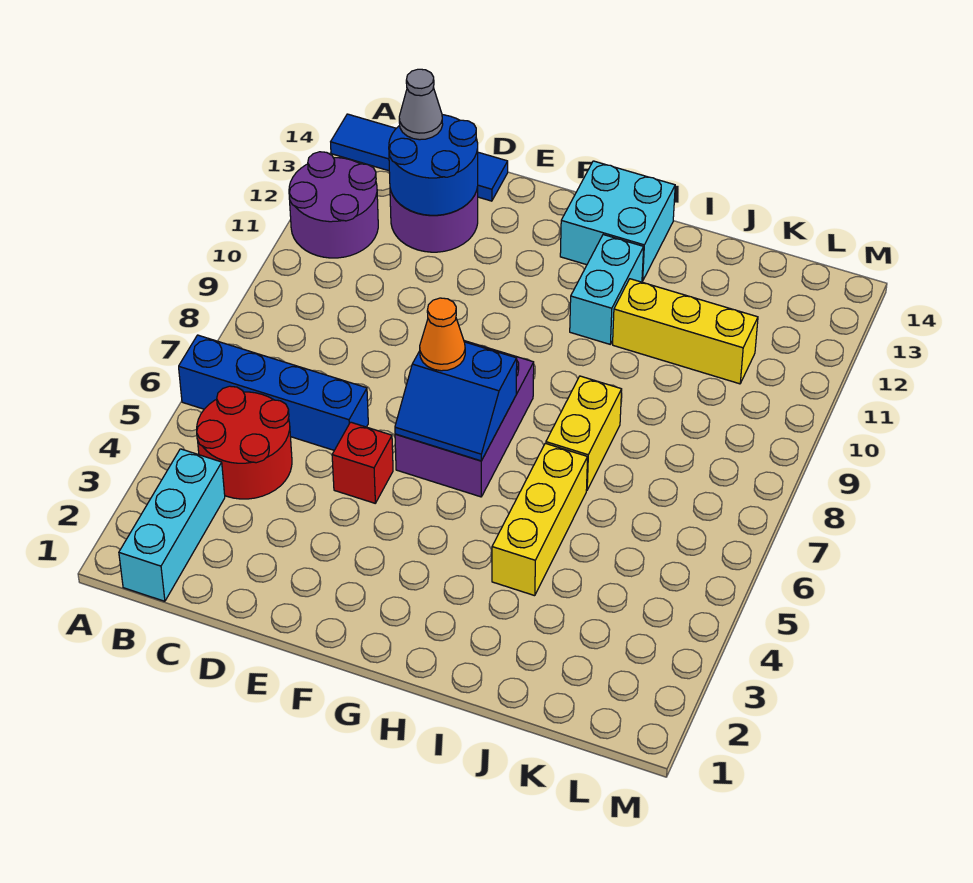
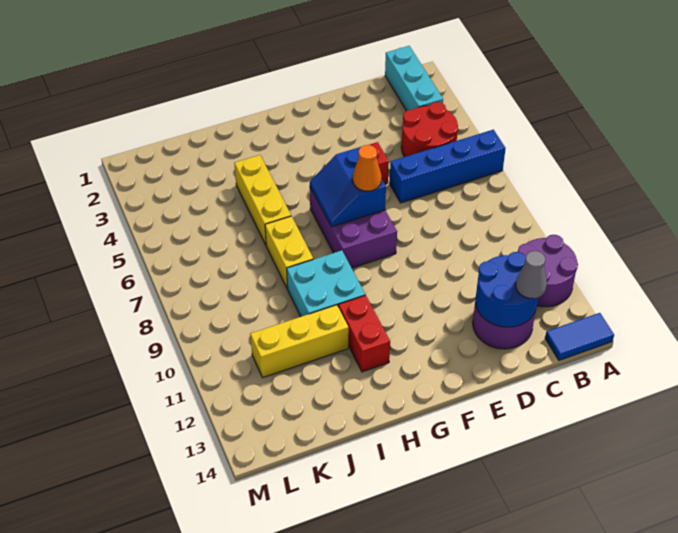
blue 1x4 tile [331,114,508,201] -> blue 1x2 tile [545,313,614,360]
blue 2x2 slope [395,342,517,461] -> blue 2x2 slope turned to [310,147,386,227]
cyan 2x2 brick [560,161,675,281] -> cyan 2x2 brick moved to [287,250,365,317]
cyan 1x2 brick [570,235,644,344] -> red 1x2 brick [338,295,390,372]

